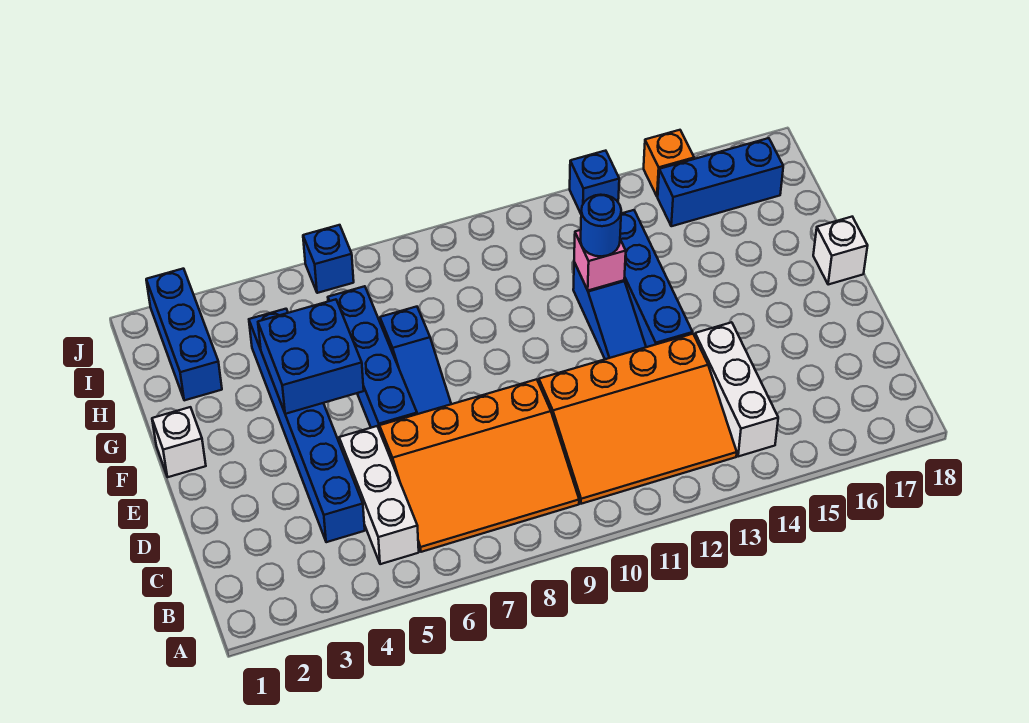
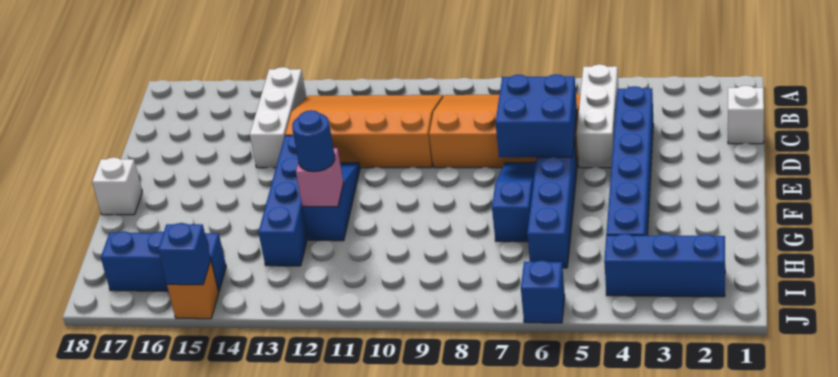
white 1x1 brick [152,407,206,477] -> white 1x1 brick moved to [728,86,764,144]
blue 2x2 brick [258,299,364,414] -> blue 2x2 brick moved to [495,74,577,157]
blue 1x3 brick [146,269,222,400] -> blue 1x3 brick turned to [604,234,725,297]
blue 1x1 brick [570,151,619,213] -> blue 1x1 brick moved to [158,223,211,285]

